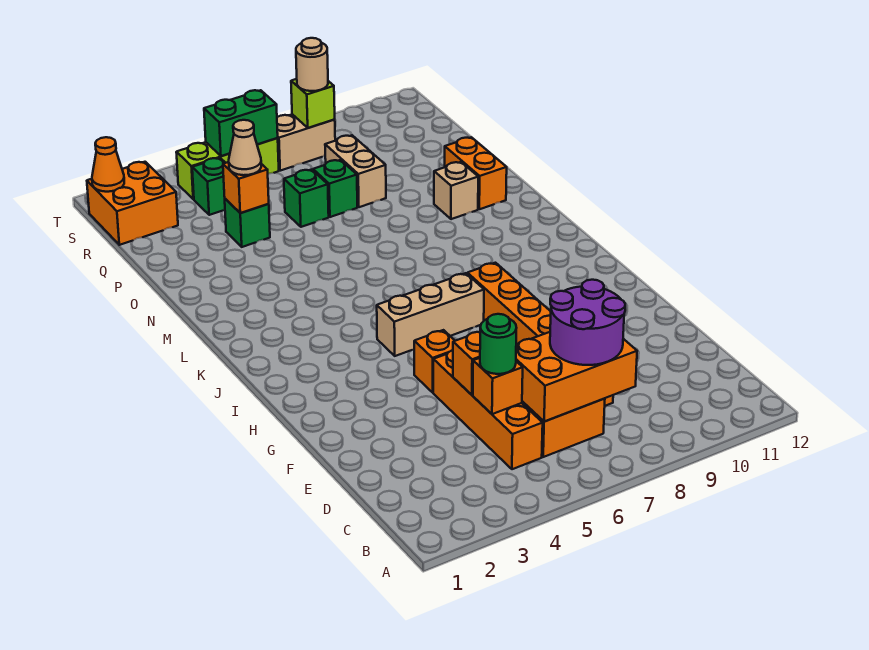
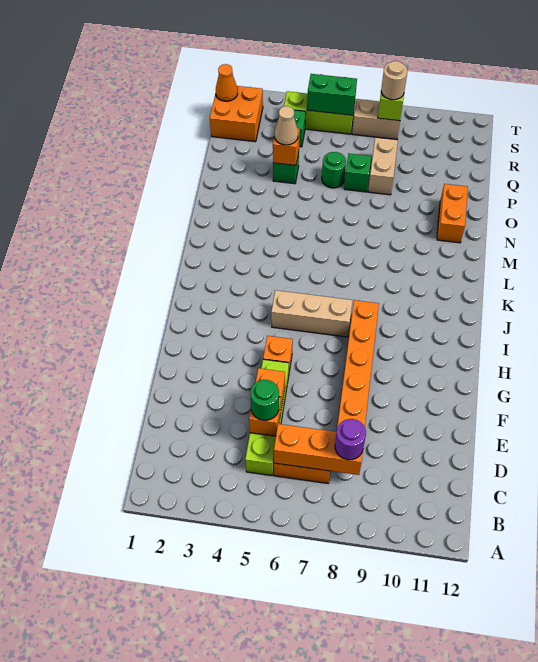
orange 1x4 brick [433,350,543,469] -> lime 1x4 brick [245,359,289,476]
orange 2x3 brick [516,332,637,422] -> orange 1x3 brick [274,424,363,475]
purple 2x2 round brick [550,280,625,365] -> purple 1x1 round brick [335,419,366,460]
tan 1x1 brick [434,162,478,219] -> none
green 1x1 brick [284,169,329,227] -> green 1x1 round brick [322,152,346,188]

